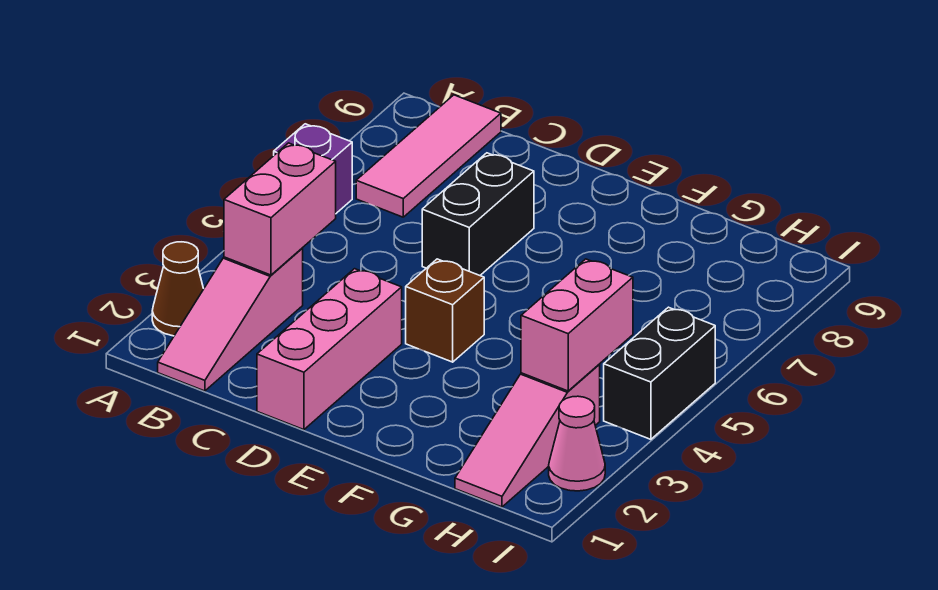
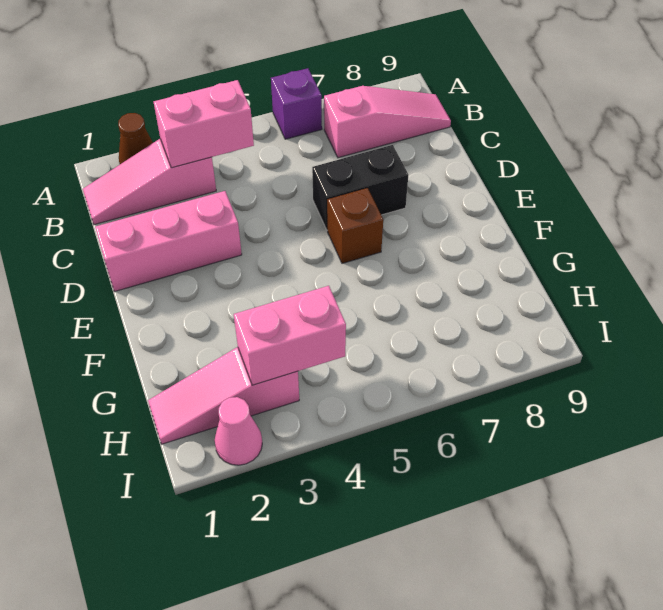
pink 1x3 tile [356,95,501,217] -> pink 1x3 slope [324,86,451,158]
brown 1x1 brick [406,259,484,362] -> brown 1x1 brick moved to [327,188,383,263]
black 1x2 brick [604,307,715,439] -> none

